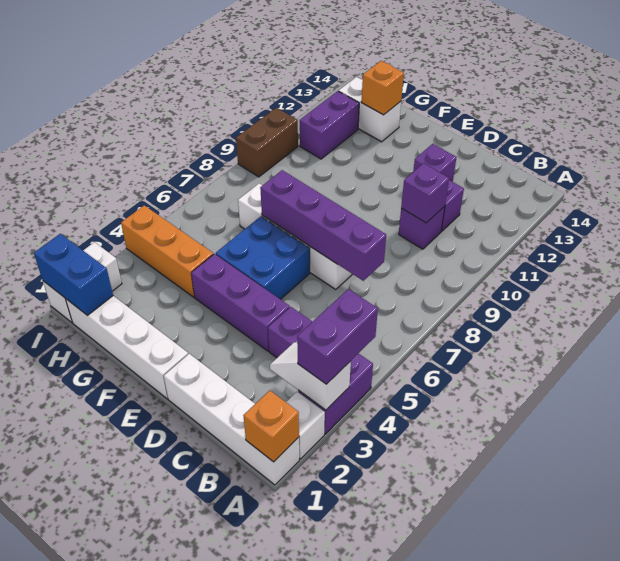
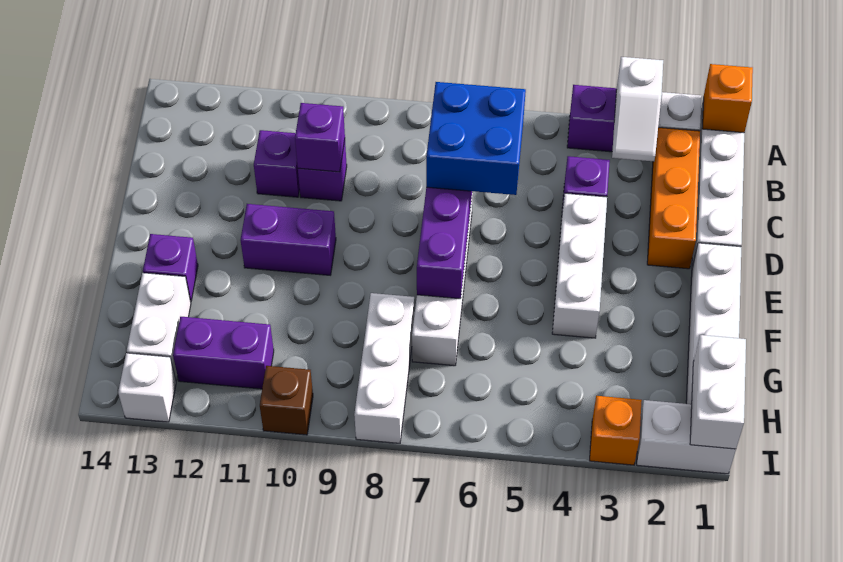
purple 1x2 brick [297,289,378,384] -> purple 1x2 brick moved to [241,204,336,275]
purple 1x3 brick [191,254,290,351] -> white 1x3 brick [552,193,607,338]
purple 1x1 brick [413,144,457,182] -> purple 1x1 brick moved to [143,234,198,302]
blue 2x2 brick [216,216,310,299] -> blue 2x2 brick moved to [426,82,526,195]
orange 1x3 brick [121,205,213,297] -> orange 1x3 brick moved to [647,127,700,269]
none -> white 1x3 brick [354,293,415,443]
orange 1x1 brick [361,61,404,115] -> orange 1x1 brick moved to [590,396,642,465]
blue 1x2 brick [34,234,113,315] -> white 1x2 brick [690,335,746,449]
brown 1x2 brick [236,108,298,177] -> brown 1x1 brick [260,366,313,435]
none -> white 1x1 brick [118,353,176,422]

